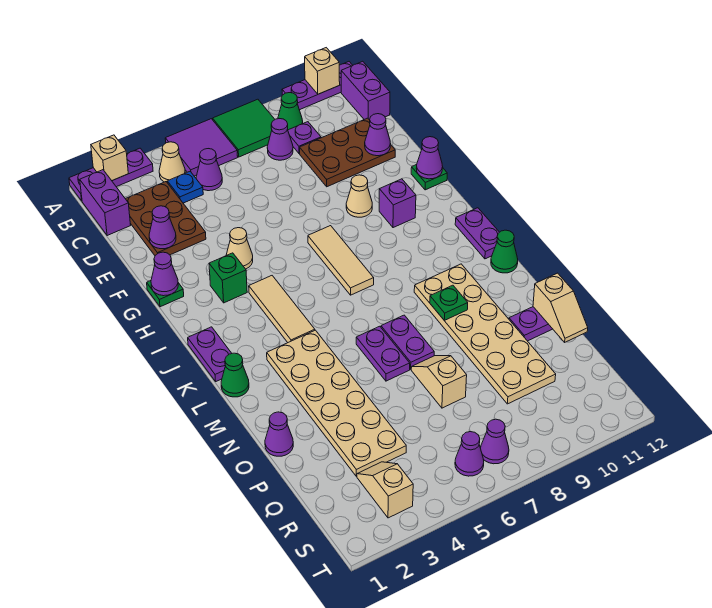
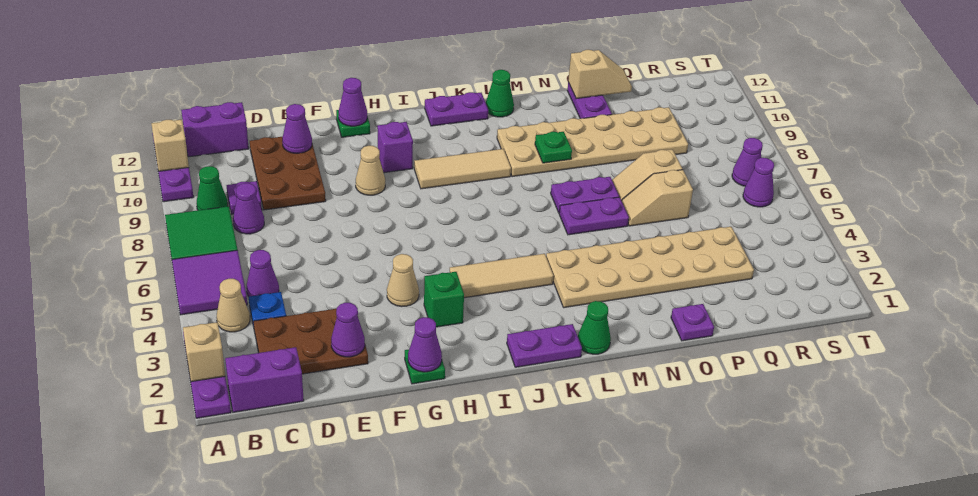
tan 1x3 tile [308,226,374,295] -> tan 1x3 tile moved to [414,149,511,189]
purple 1x1 cone [265,412,293,456] -> purple 1x1 plate [671,304,714,341]
tan 1x2 slope [357,462,413,518] -> tan 1x2 slope moved to [621,170,693,226]

